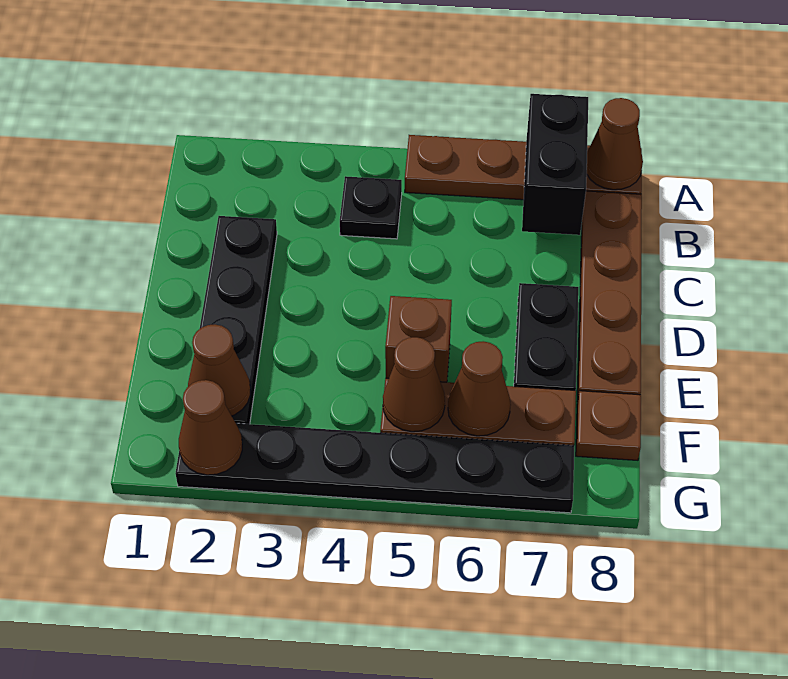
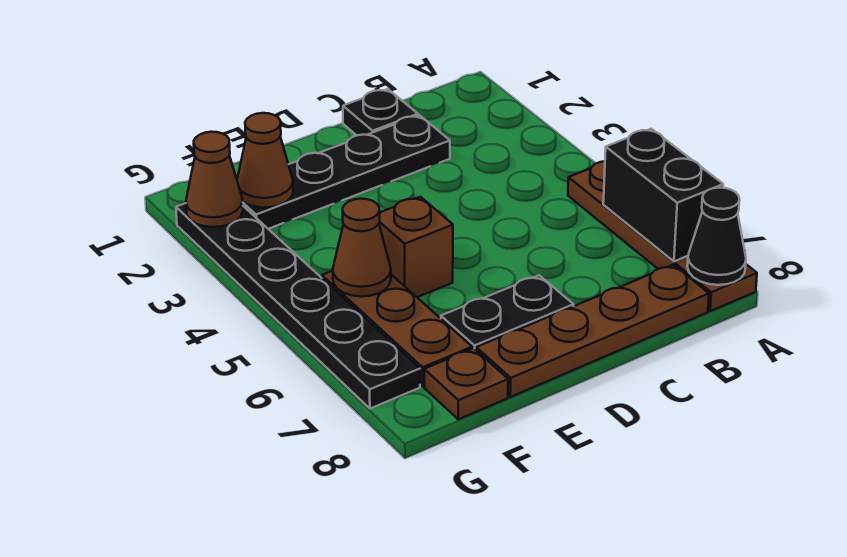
black 1x2 brick [522,94,588,235] -> black 1x2 brick turned to [603,129,723,261]
brown 1x1 cone [587,98,643,190] -> black 1x1 cone [687,188,746,285]
black 1x1 plate [340,176,402,239] -> black 1x1 plate moved to [343,89,418,135]
brown 1x1 cone [448,341,511,436] -> none

